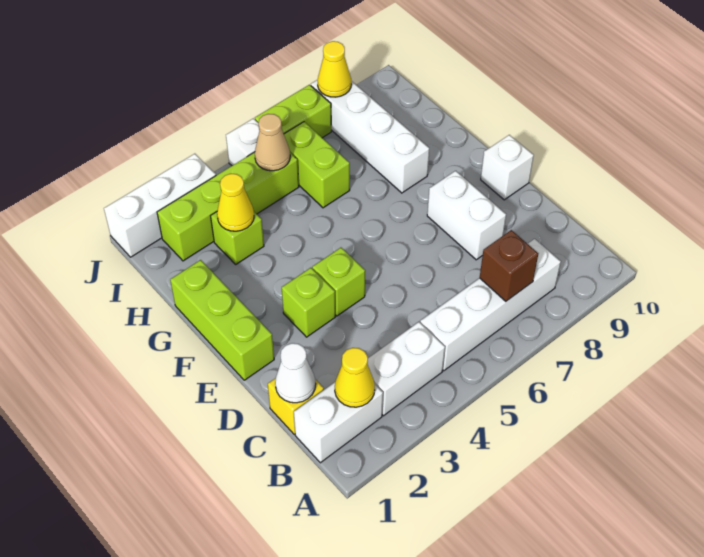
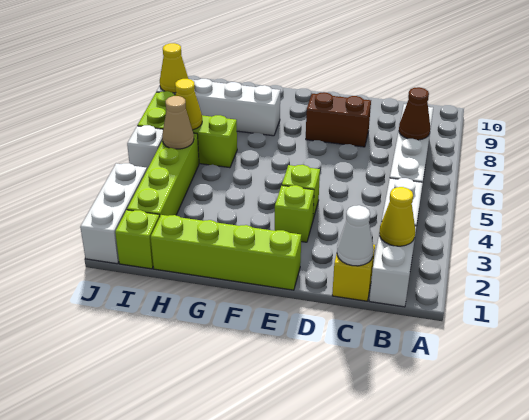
brown 1x1 brick [480,230,538,301] -> brown 1x1 cone [399,87,430,140]
white 1x2 brick [427,171,506,260] -> brown 1x2 brick [306,92,371,147]
lime 1x3 brick [170,260,274,380] -> lime 1x4 brick [151,215,301,290]
white 1x1 brick [481,135,534,200] -> none
lime 1x1 brick [211,212,264,264] -> lime 1x1 brick moved to [115,210,160,269]
yellow 1x1 cone [217,174,254,231] -> yellow 1x1 cone moved to [175,79,202,130]

